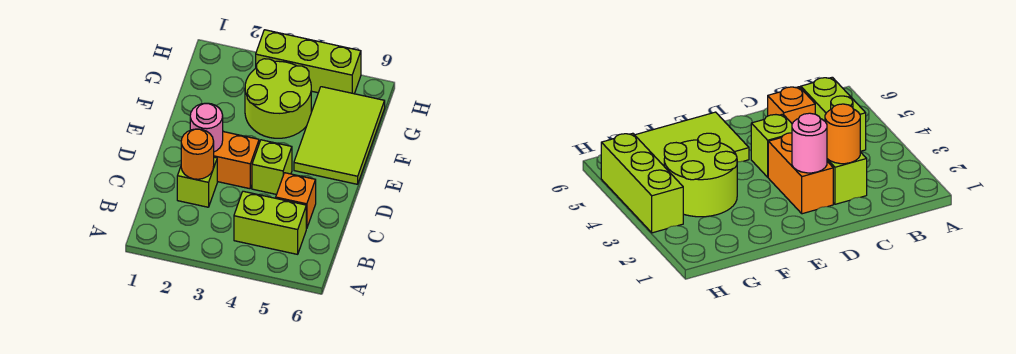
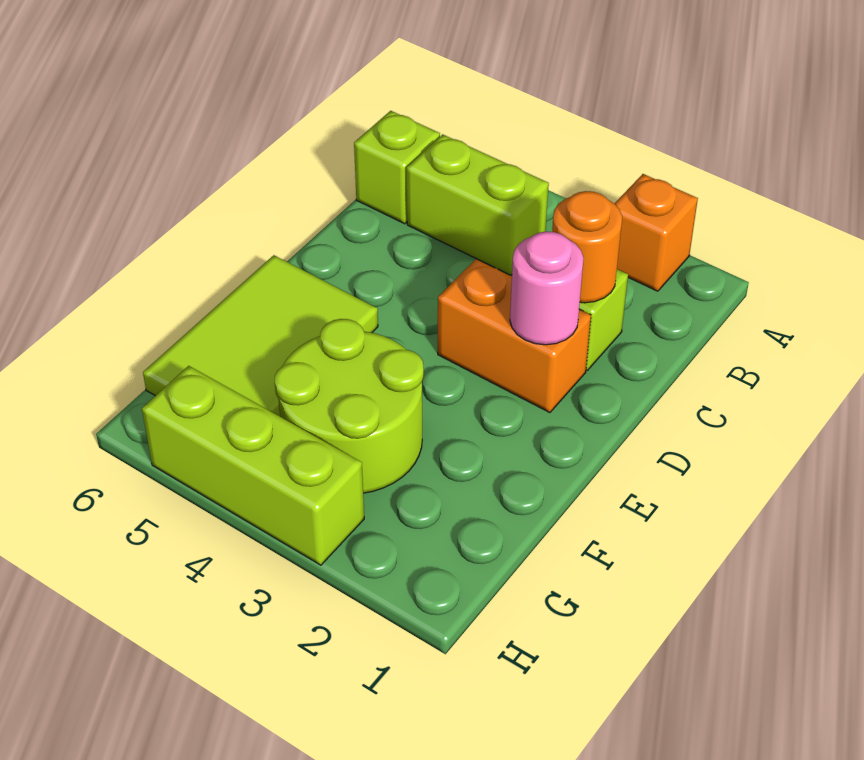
orange 1x1 brick [276,173,316,229] -> orange 1x1 brick moved to [614,174,698,291]
lime 1x1 brick [252,140,292,194] -> lime 1x1 brick moved to [354,111,440,224]

